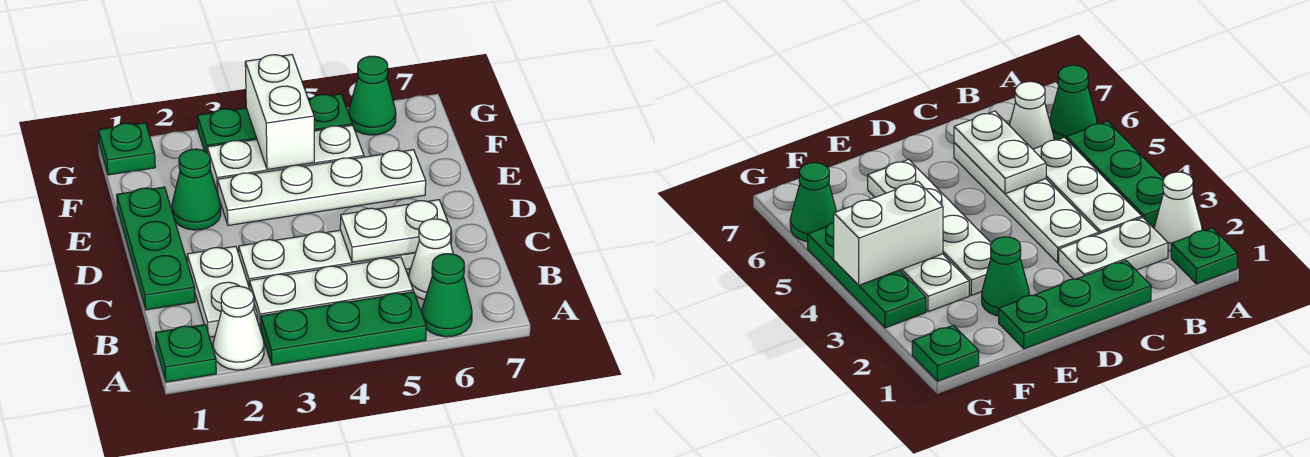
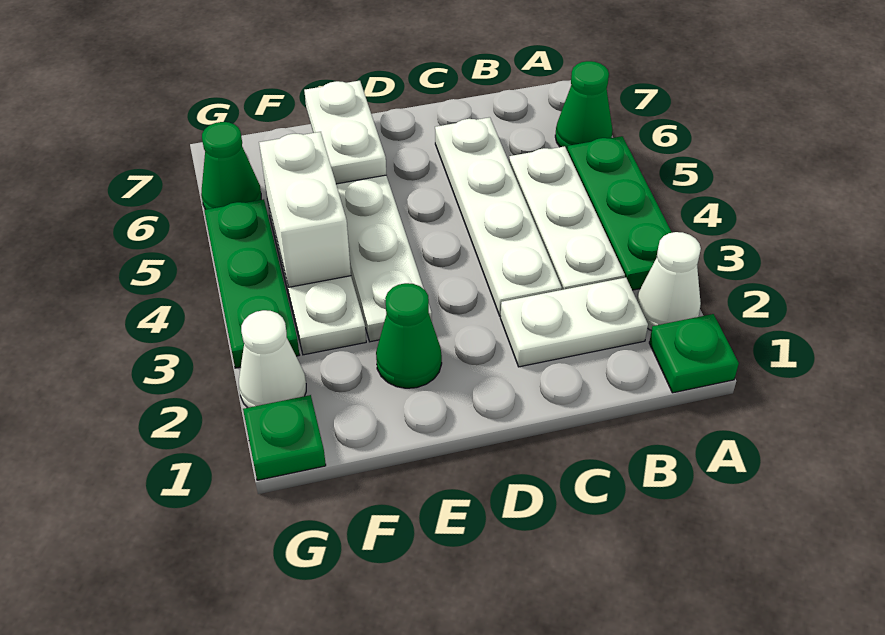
white 1x1 cone [409,219,453,300] -> white 1x1 cone moved to [239,310,306,408]
green 1x3 plate [117,187,195,310] -> none
white 1x2 plate [340,200,452,262] -> white 1x2 plate moved to [304,81,386,184]
white 1x2 brick [245,55,314,170] -> white 1x2 brick turned to [259,132,351,287]

